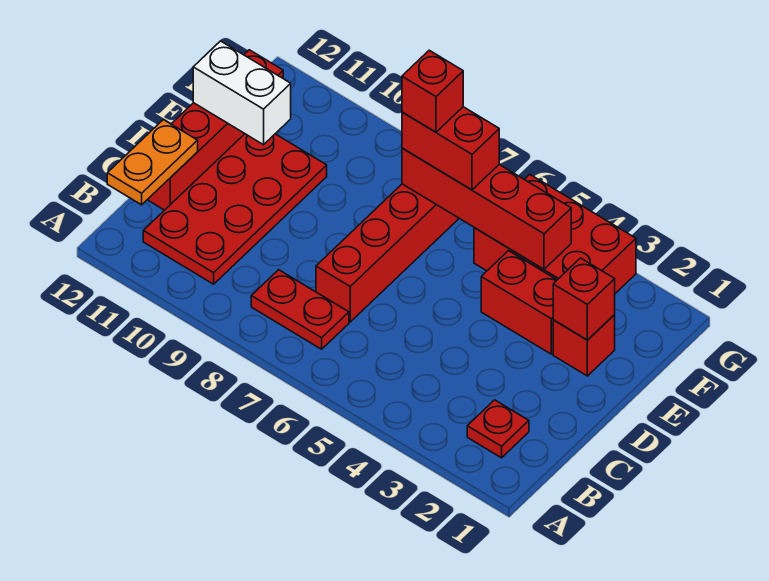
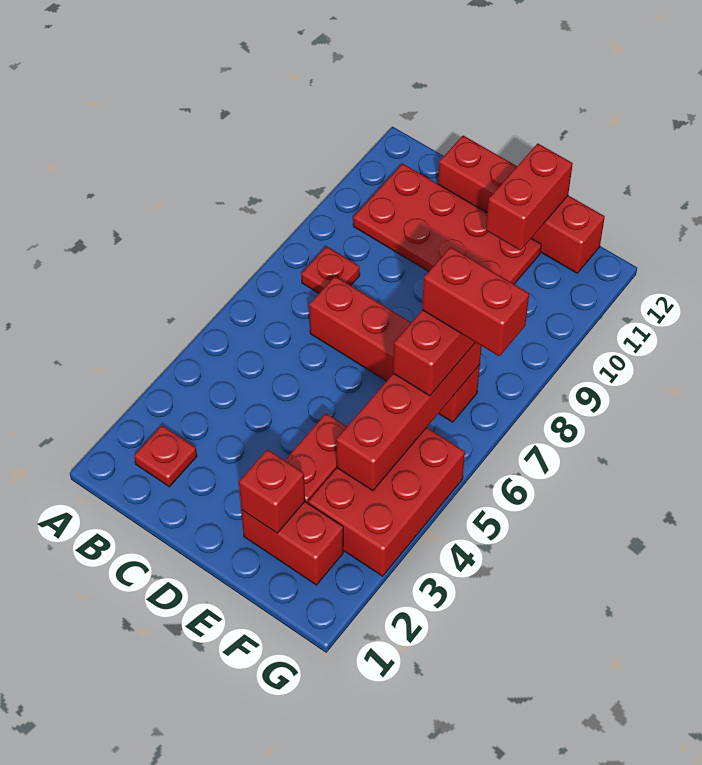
red 1x2 plate [251,270,349,349] -> red 1x1 plate [301,246,360,293]
orange 1x2 plate [107,120,198,205] -> none
red 1x1 brick [553,315,615,376] -> red 1x2 brick [241,502,343,585]
white 1x2 brick [193,41,291,145] -> red 1x2 brick [486,143,573,250]
red 1x1 brick [402,50,463,132] -> red 1x2 brick [422,247,529,356]

